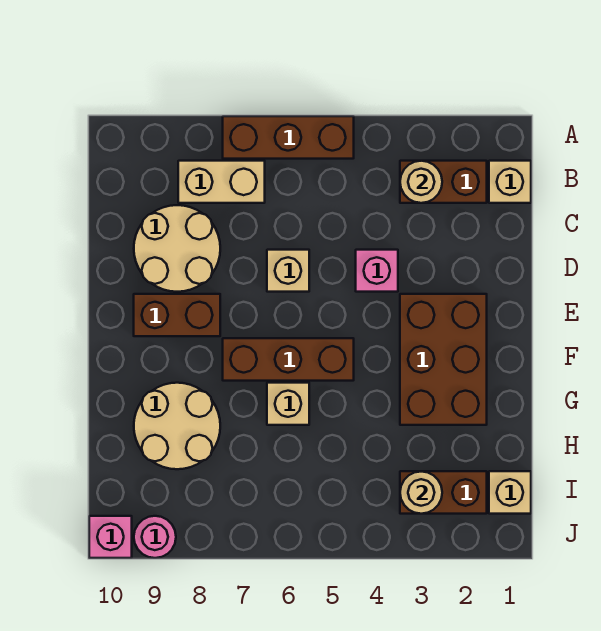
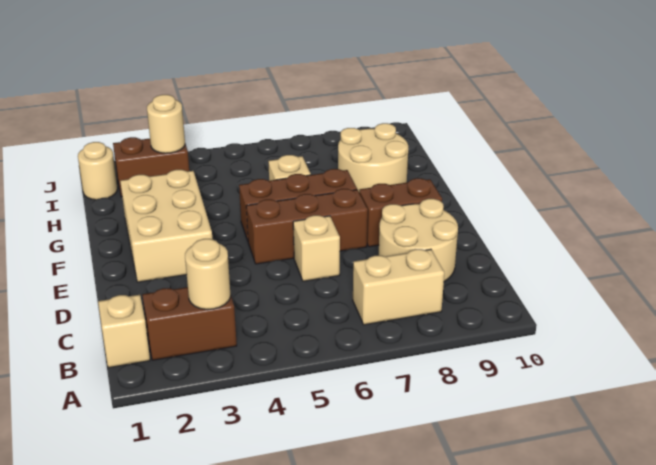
brown 1x3 brick [223,116,354,159] -> brown 1x3 brick moved to [246,189,368,264]
pink 1x1 brick [356,250,398,292] -> none
brown 2x3 brick [400,294,487,425] -> tan 2x3 brick [120,170,212,282]
tan 1x1 brick [489,471,531,514] -> tan 1x1 round brick [78,142,118,200]
pink 1x1 round brick [134,516,176,558] -> none
pink 1x1 brick [89,516,132,558] -> none

